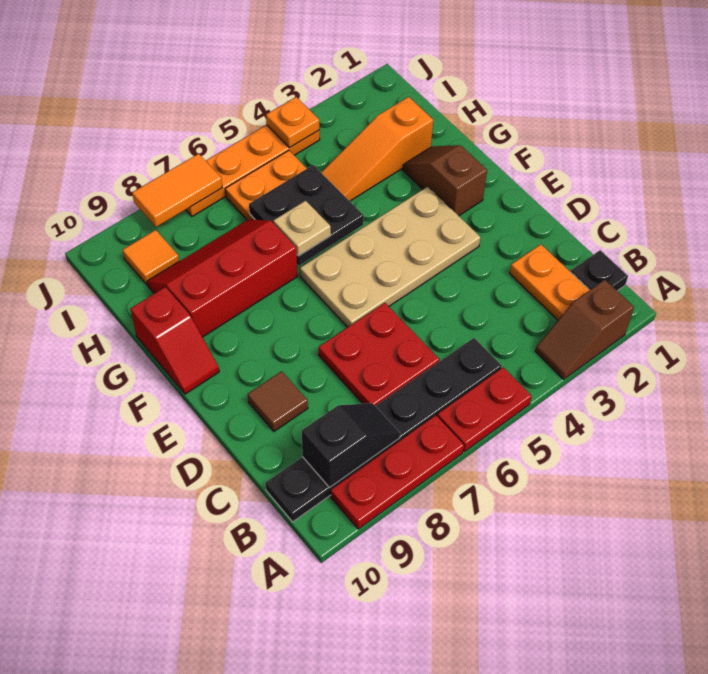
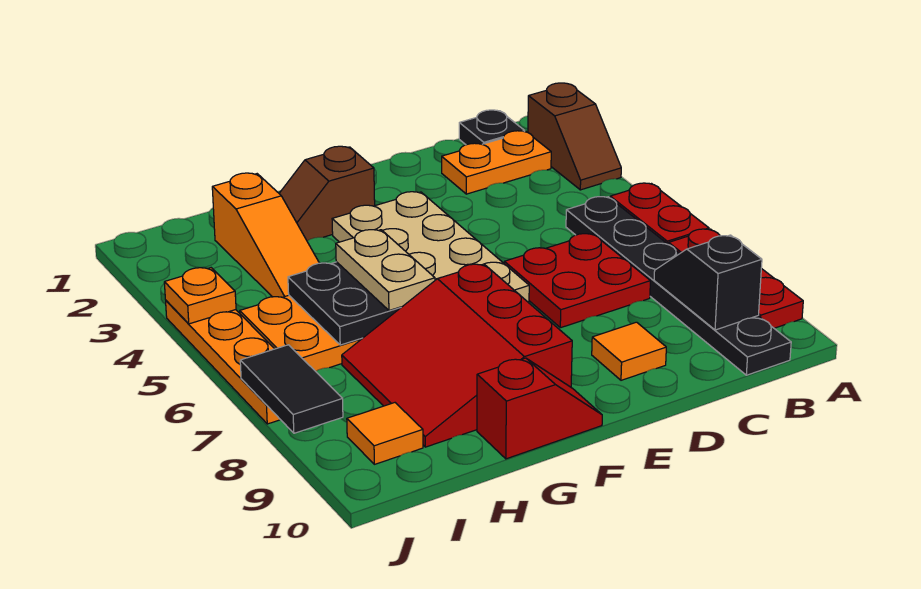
brown 1x1 tile [248,371,308,431] -> orange 1x1 tile [592,322,666,380]
tan 1x1 plate [273,201,331,256] -> tan 1x2 plate [336,230,435,311]
red 2x3 slope [147,219,297,337] -> red 3x3 slope [342,264,572,447]
orange 1x2 tile [132,154,223,227] -> black 1x2 tile [240,345,343,433]

